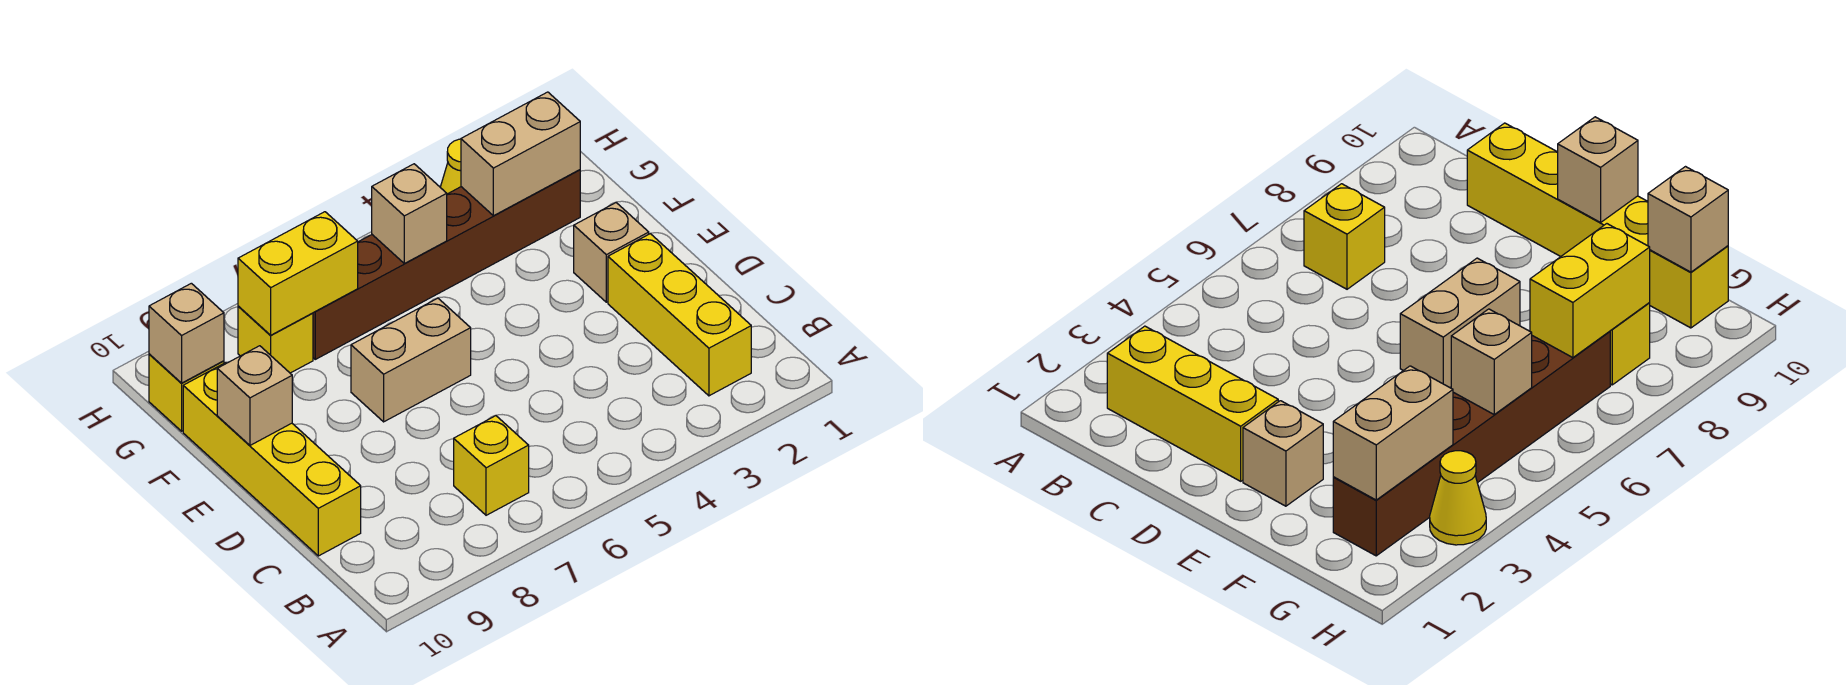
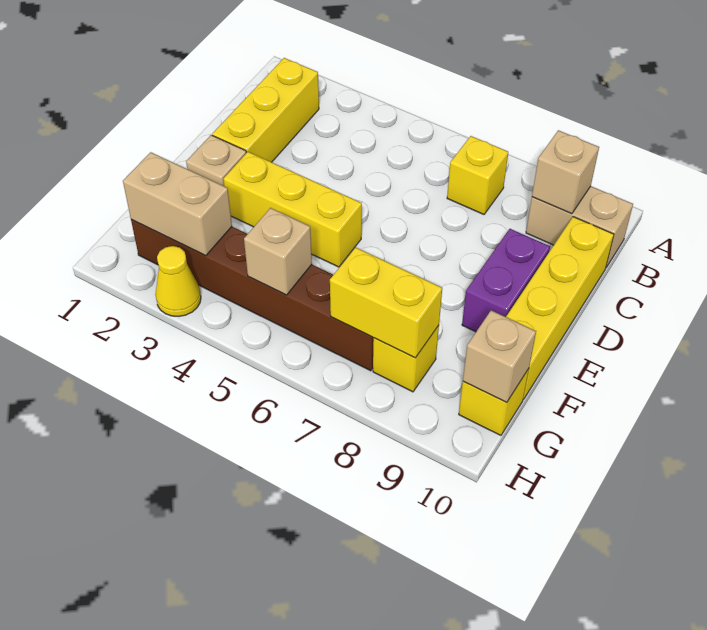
none -> purple 1x2 brick [462,229,550,332]
none -> yellow 1x3 brick [224,152,362,267]
tan 1x2 brick [351,298,471,422] -> tan 1x2 brick moved to [526,186,633,267]
tan 1x1 brick [217,346,292,445] -> tan 1x1 brick moved to [532,130,599,214]

